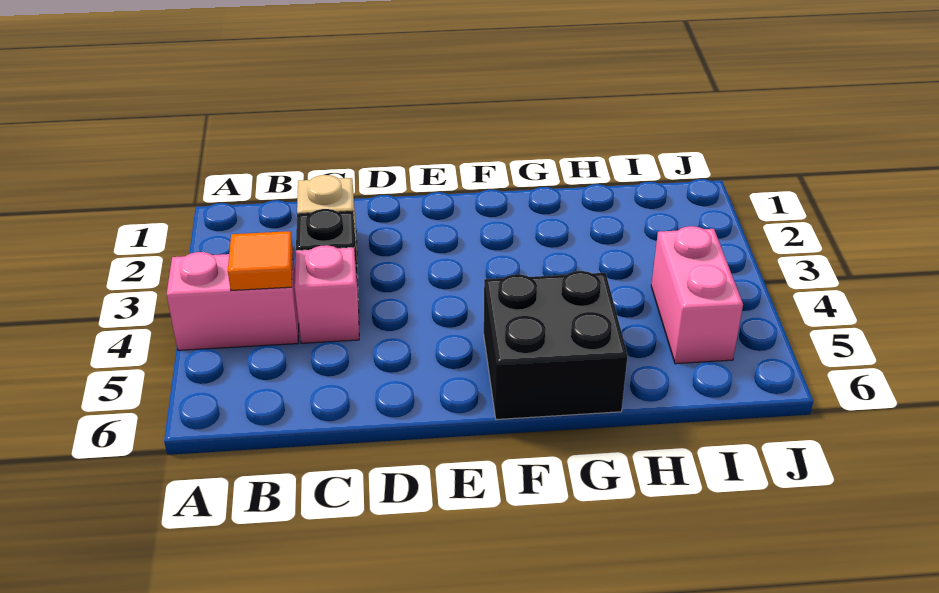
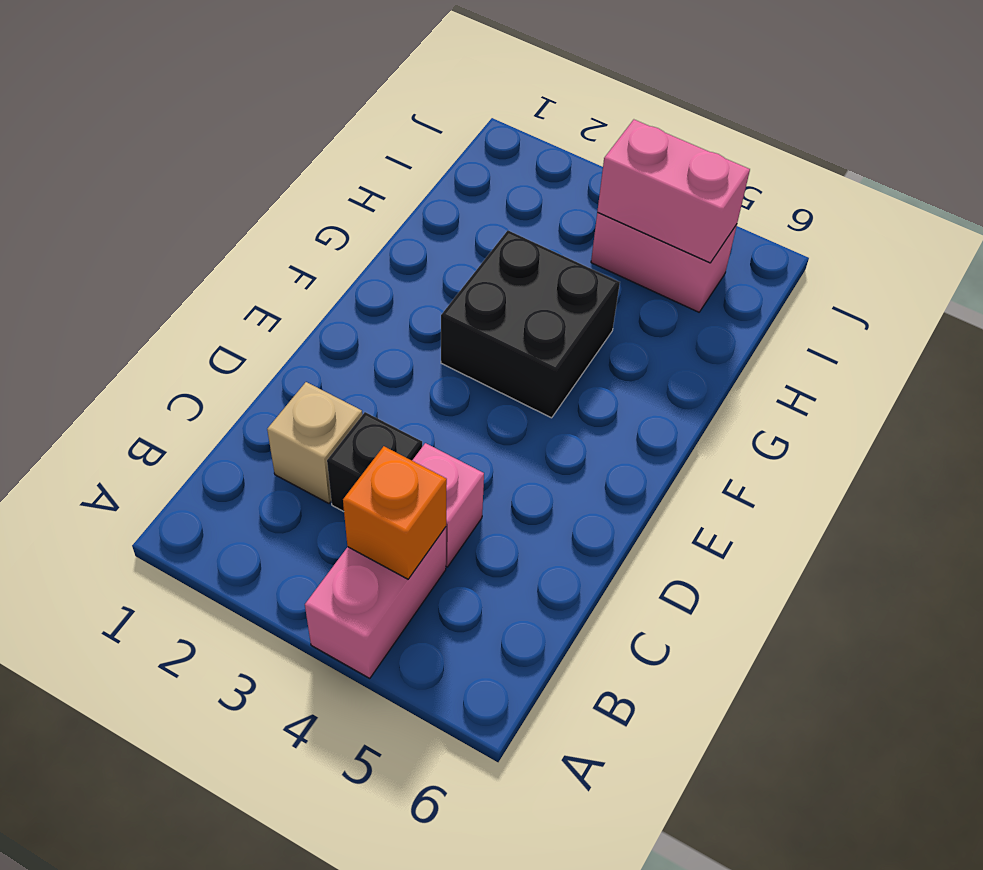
orange 1x1 tile [228,231,293,290] -> orange 1x1 brick [343,446,447,579]
black 2x2 brick [484,271,628,420] -> black 2x2 brick moved to [441,230,620,418]
none -> pink 1x2 brick [597,120,750,263]

